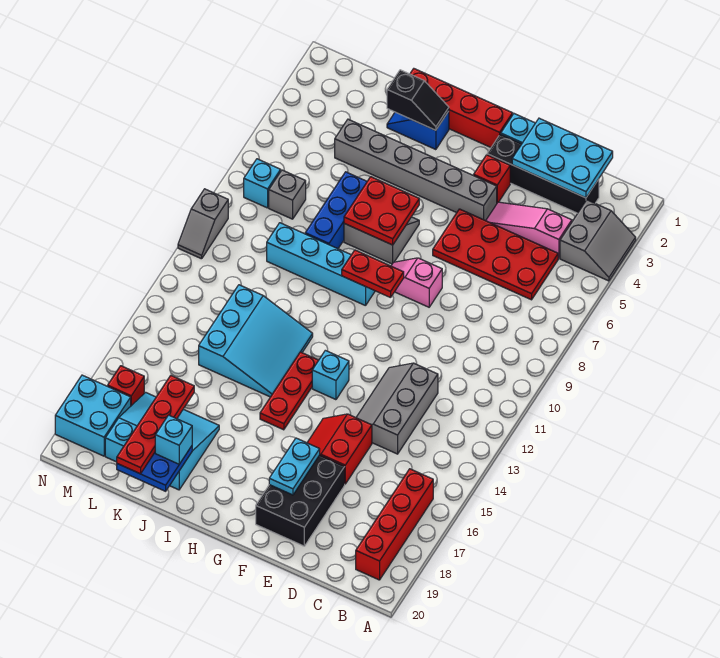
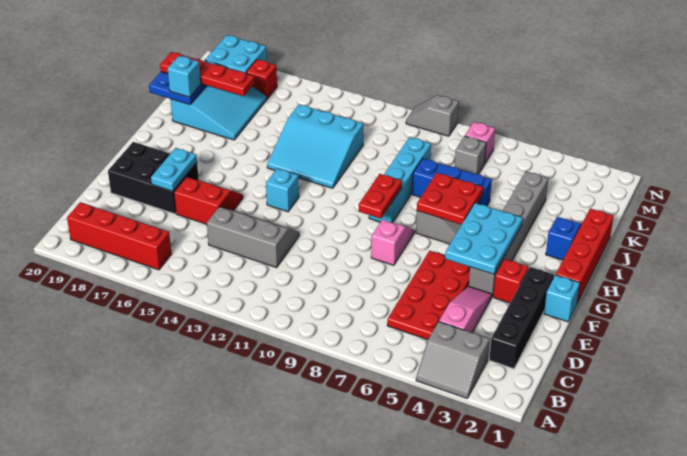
cyan 2x3 plate [512,118,613,198] -> cyan 2x3 plate moved to [445,203,523,274]
cyan 1x2 plate [269,438,320,495] -> cyan 1x2 plate turned to [151,148,197,191]
red 1x3 plate [260,352,319,430] -> none
black 1x2 slope [387,70,449,130] -> none
cyan 1x1 brick [244,159,281,208] -> pink 1x1 brick [465,122,495,163]

